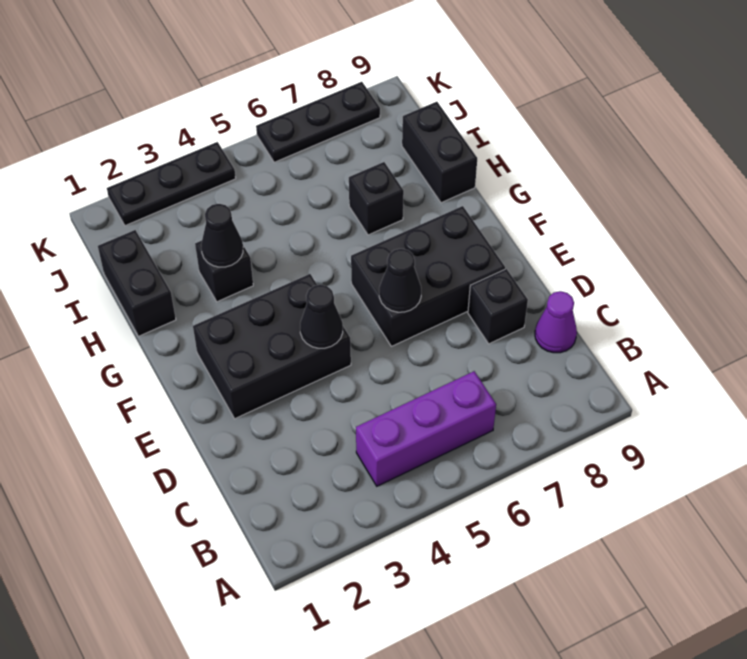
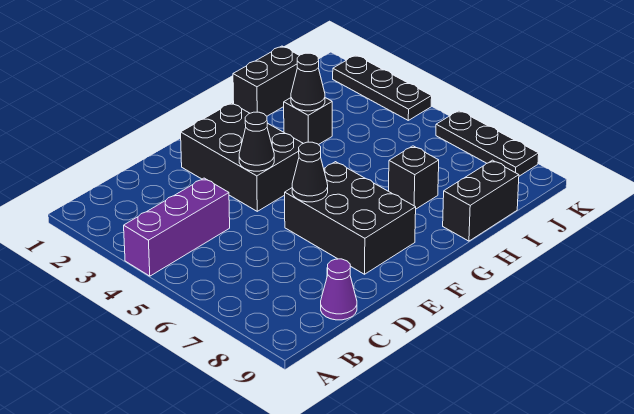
purple 1x3 brick [356,371,496,486] -> purple 1x3 brick turned to [124,178,230,276]
black 1x1 brick [468,269,528,344] -> none

